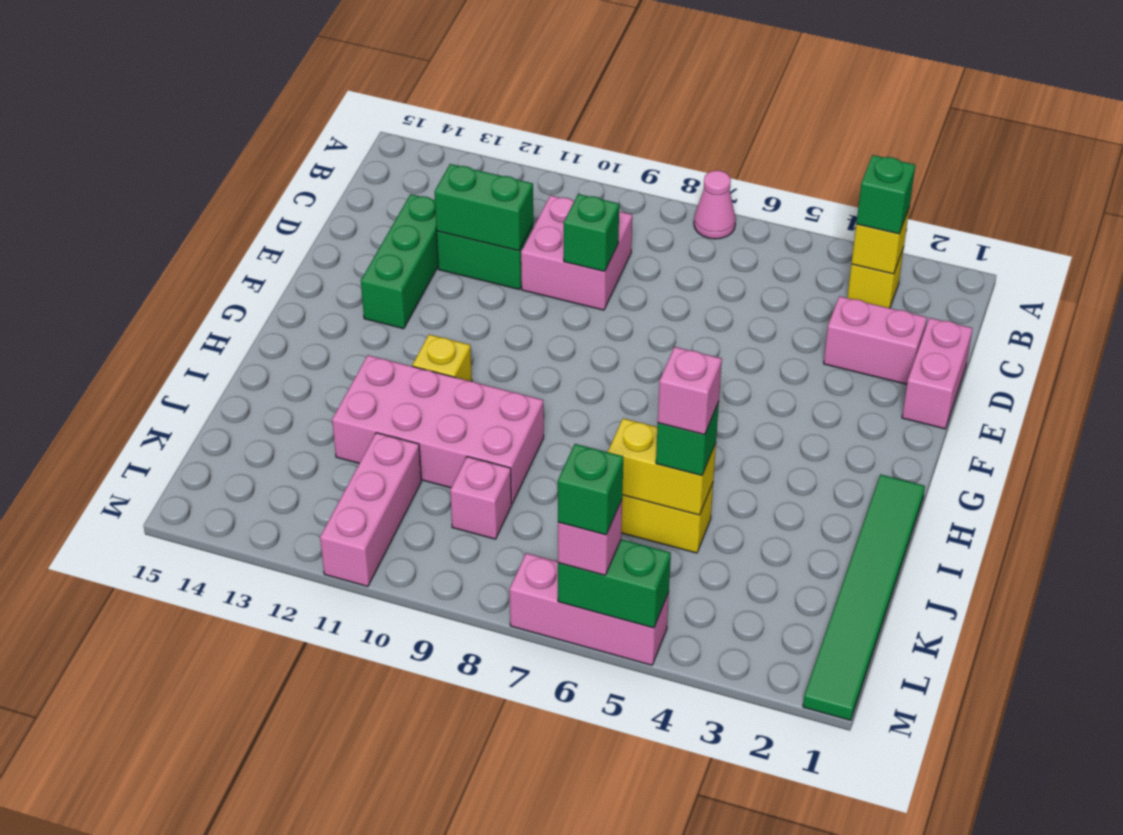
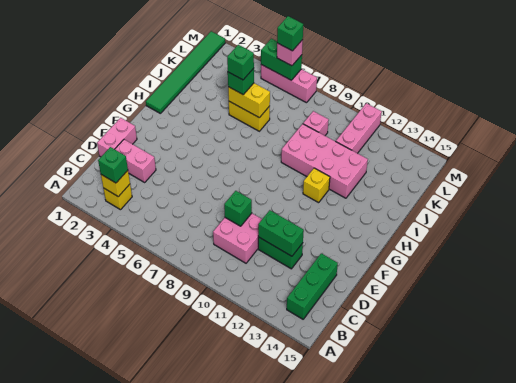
pink 1x1 cone [694,170,736,239] -> none
green 1x3 brick [361,194,438,329] -> green 1x3 brick moved to [287,253,338,319]
pink 1x1 brick [658,347,722,435] -> green 1x1 brick [227,45,254,80]

